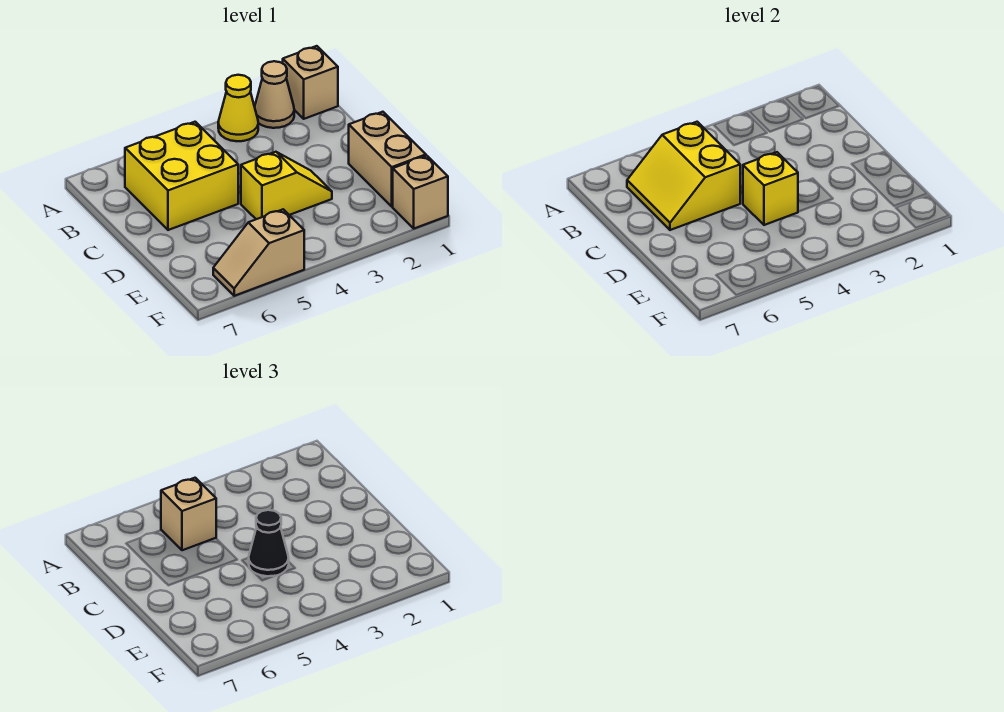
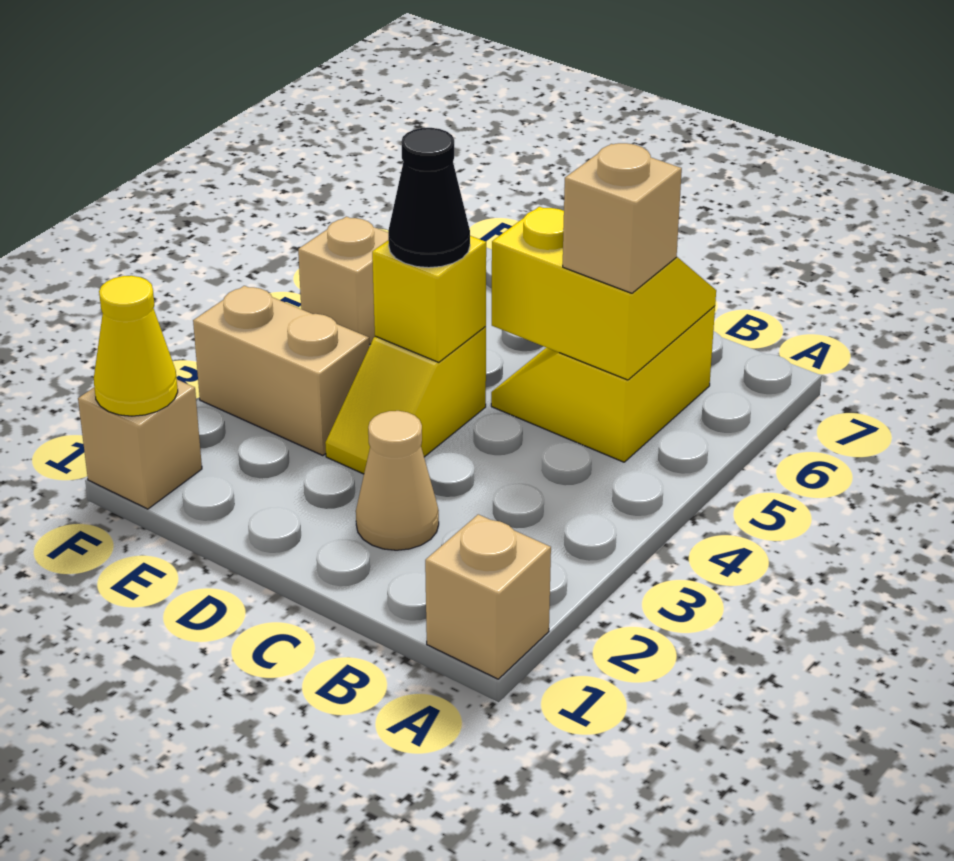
tan 1x1 cone [255,61,294,128] -> tan 1x1 cone moved to [356,411,439,550]
yellow 1x1 cone [218,75,258,141] -> yellow 1x1 cone moved to [94,276,178,416]
yellow 2x2 brick [125,122,238,230] -> yellow 2x2 slope [491,306,715,462]
tan 1x2 brick [349,112,426,207] -> tan 1x2 brick moved to [193,286,369,456]

